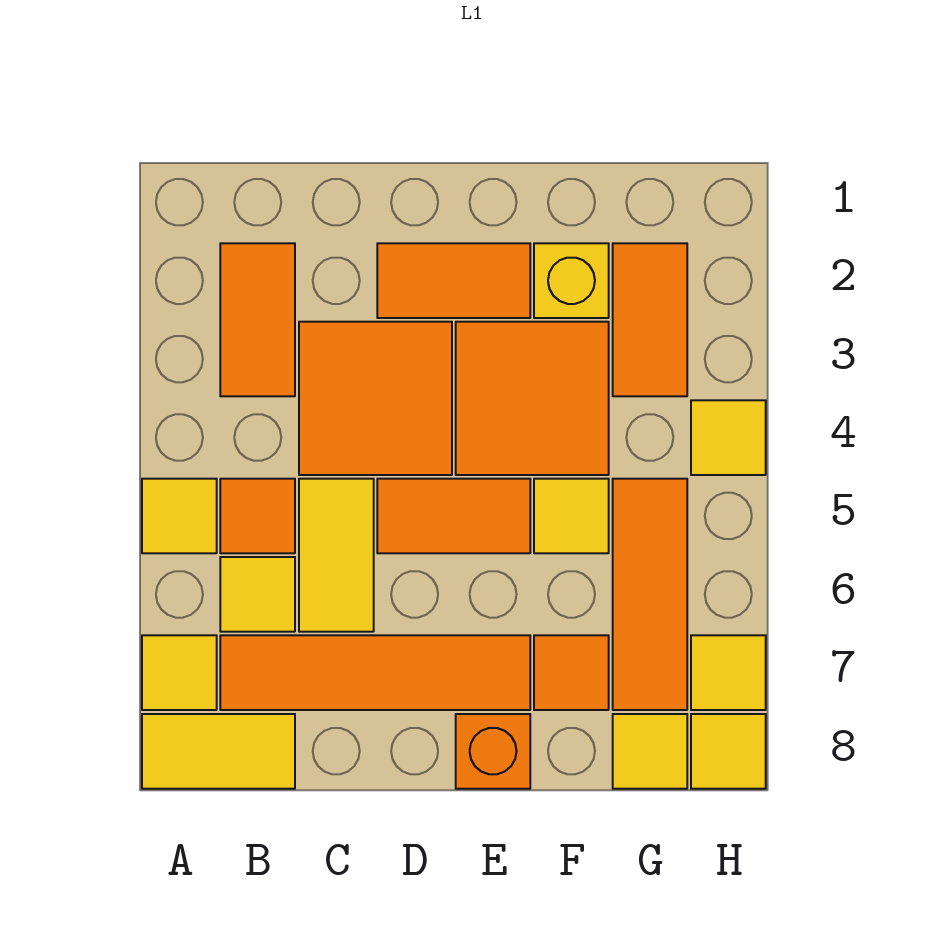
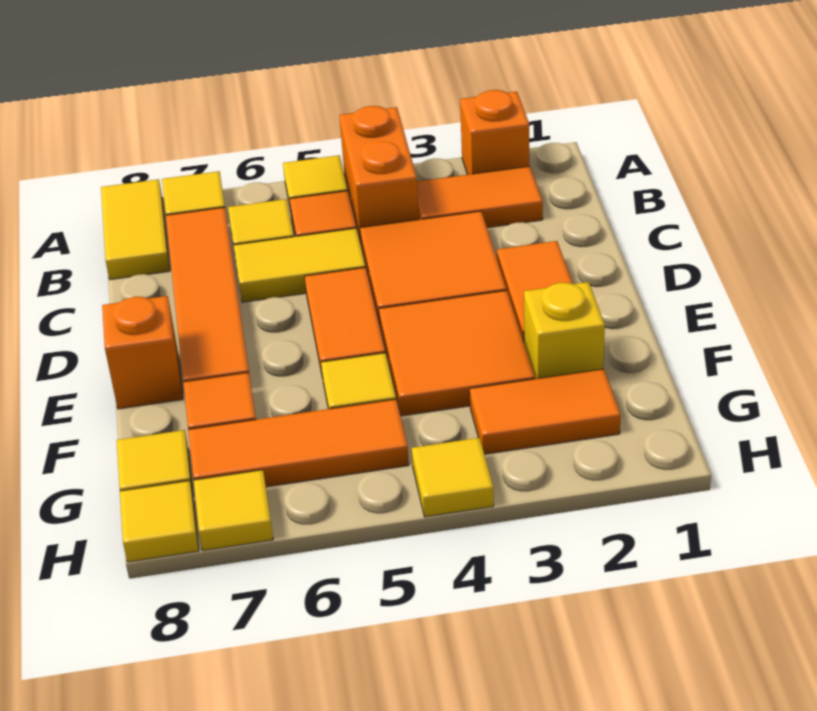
none -> orange 1x1 brick [460,90,529,175]
none -> orange 1x2 brick [339,106,419,243]

